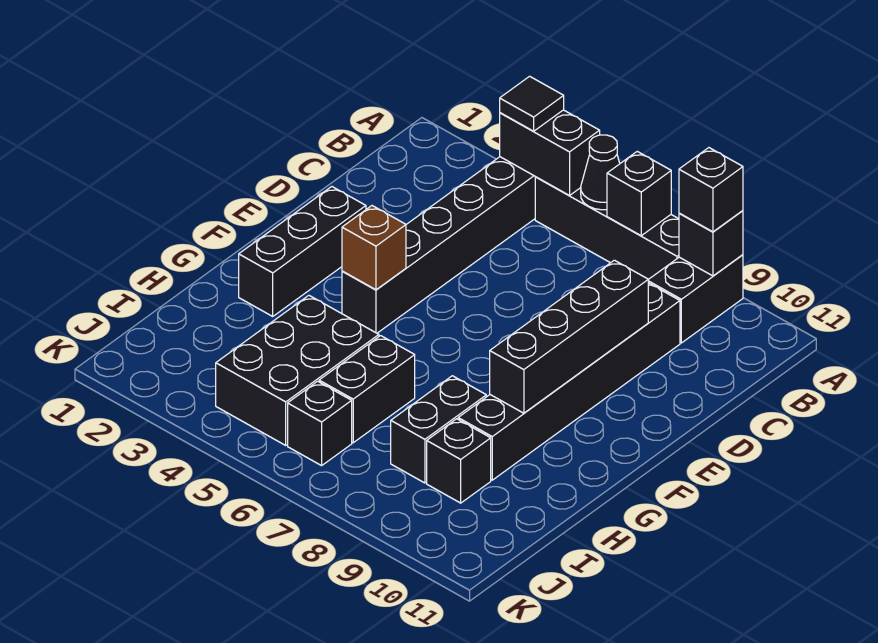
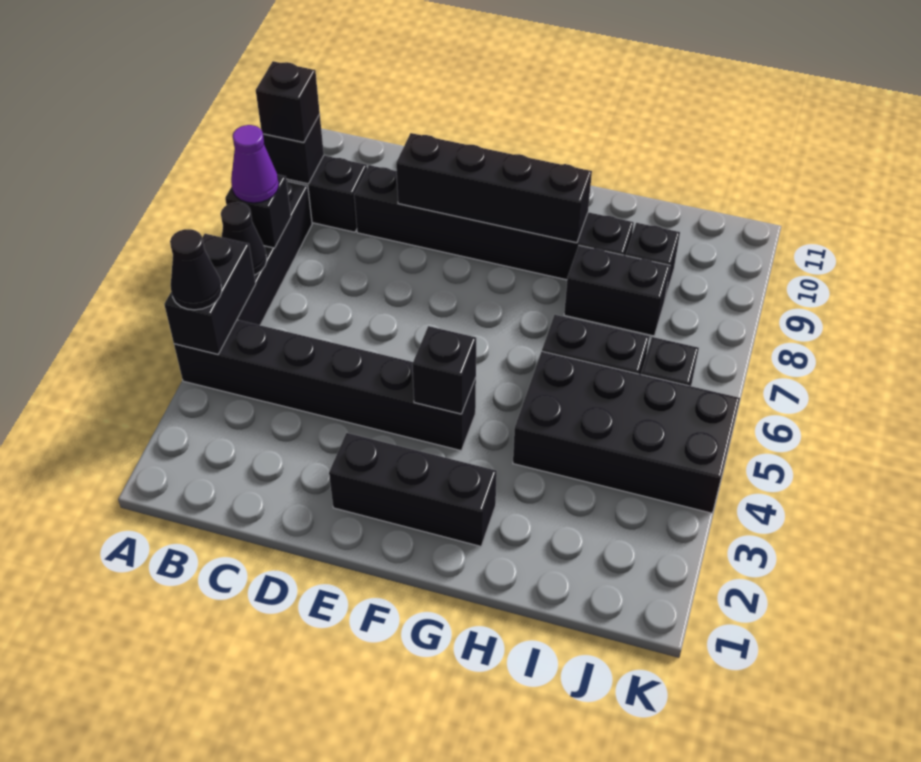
black 1x1 tile [500,76,564,131] -> black 1x1 cone [170,229,222,310]
none -> purple 1x1 cone [231,125,279,203]
brown 1x1 brick [342,206,406,290] -> black 1x1 brick [413,326,476,414]
black 2x3 brick [216,296,379,445] -> black 2x4 brick [513,351,740,513]

